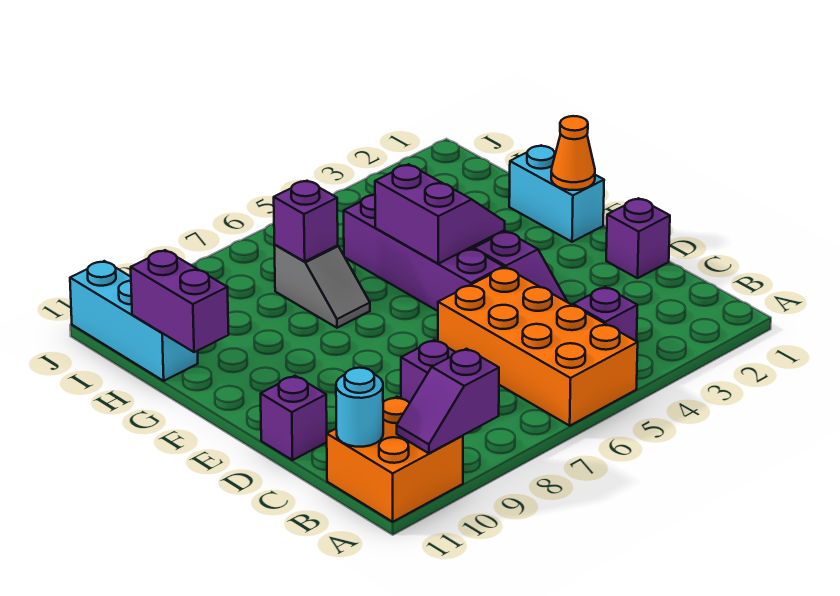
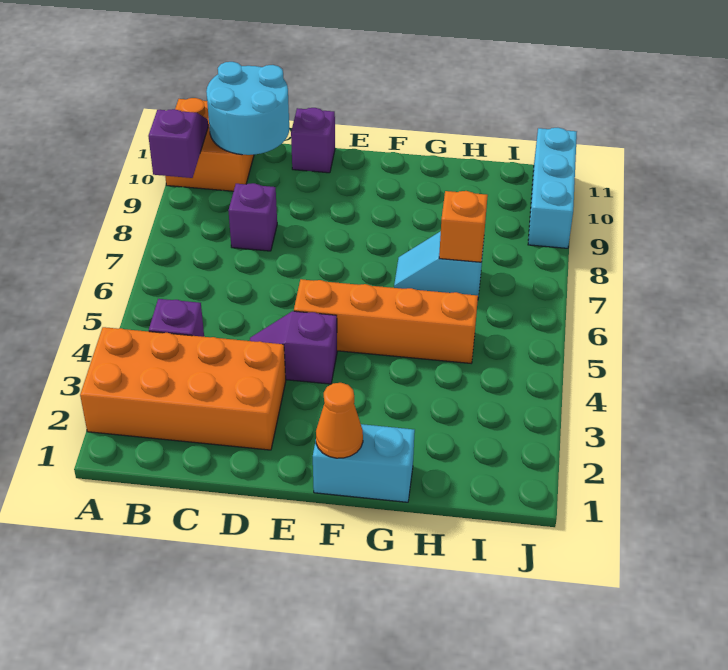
orange 2x4 brick [438,267,638,426] -> orange 2x4 brick moved to [80,327,286,450]
cyan 1x1 round brick [336,368,383,447] -> cyan 2x2 round brick [206,62,289,155]
purple 1x1 brick [606,198,670,278] -> none
purple 1x4 brick [344,195,503,311] -> orange 1x4 brick [294,279,478,363]
purple 2x2 slope [375,164,505,264] -> none
grey 1x2 slope [274,245,370,328] -> cyan 1x2 slope [394,231,484,297]
purple 1x2 brick [131,250,229,352] -> none
purple 1x1 brick [274,181,338,261] -> orange 1x1 brick [439,191,488,262]
cyan 1x3 brick [70,261,198,381] -> cyan 1x3 brick turned to [528,128,577,248]

